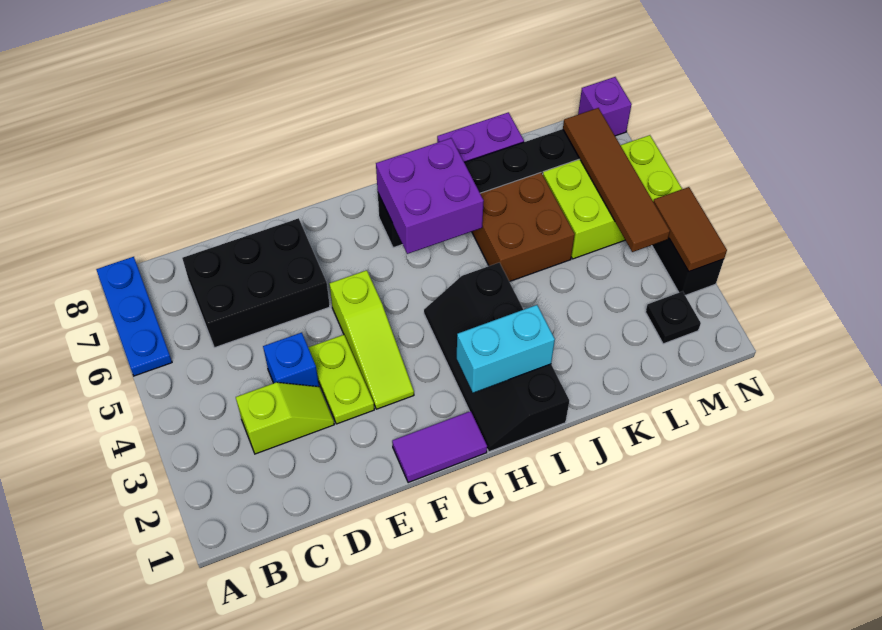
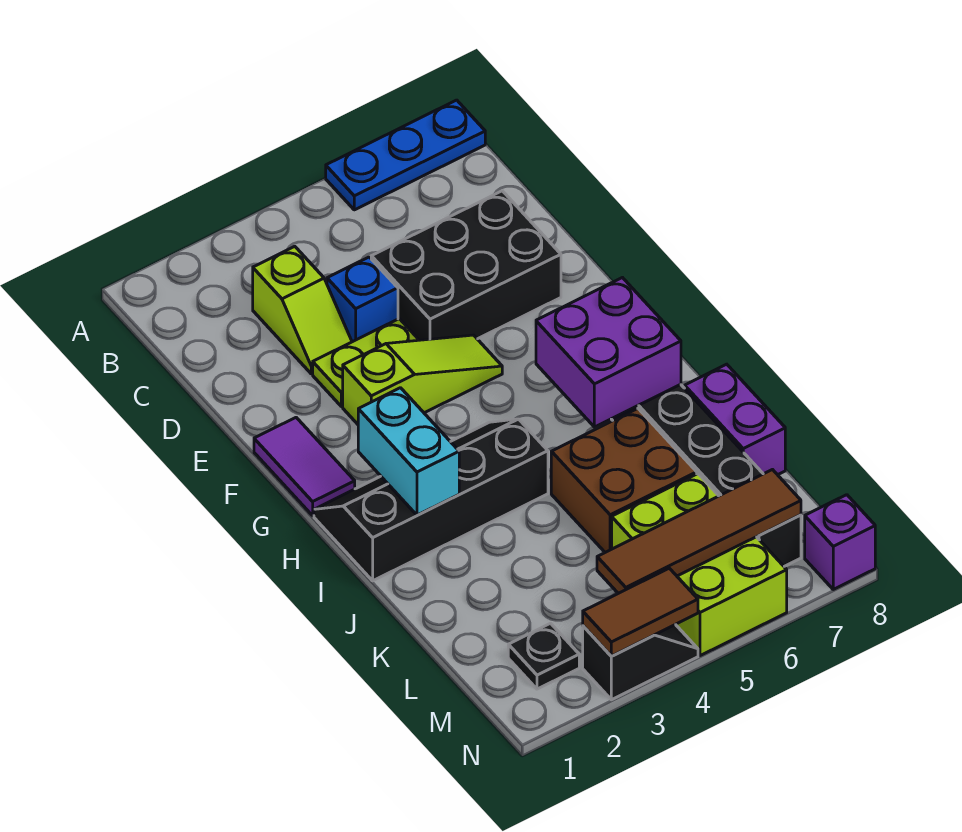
black 2x3 brick [182,218,330,348] -> black 2x3 brick turned to [371,191,561,340]
lime 1x3 slope [329,270,414,409] -> lime 1x3 slope turned to [343,335,502,424]

